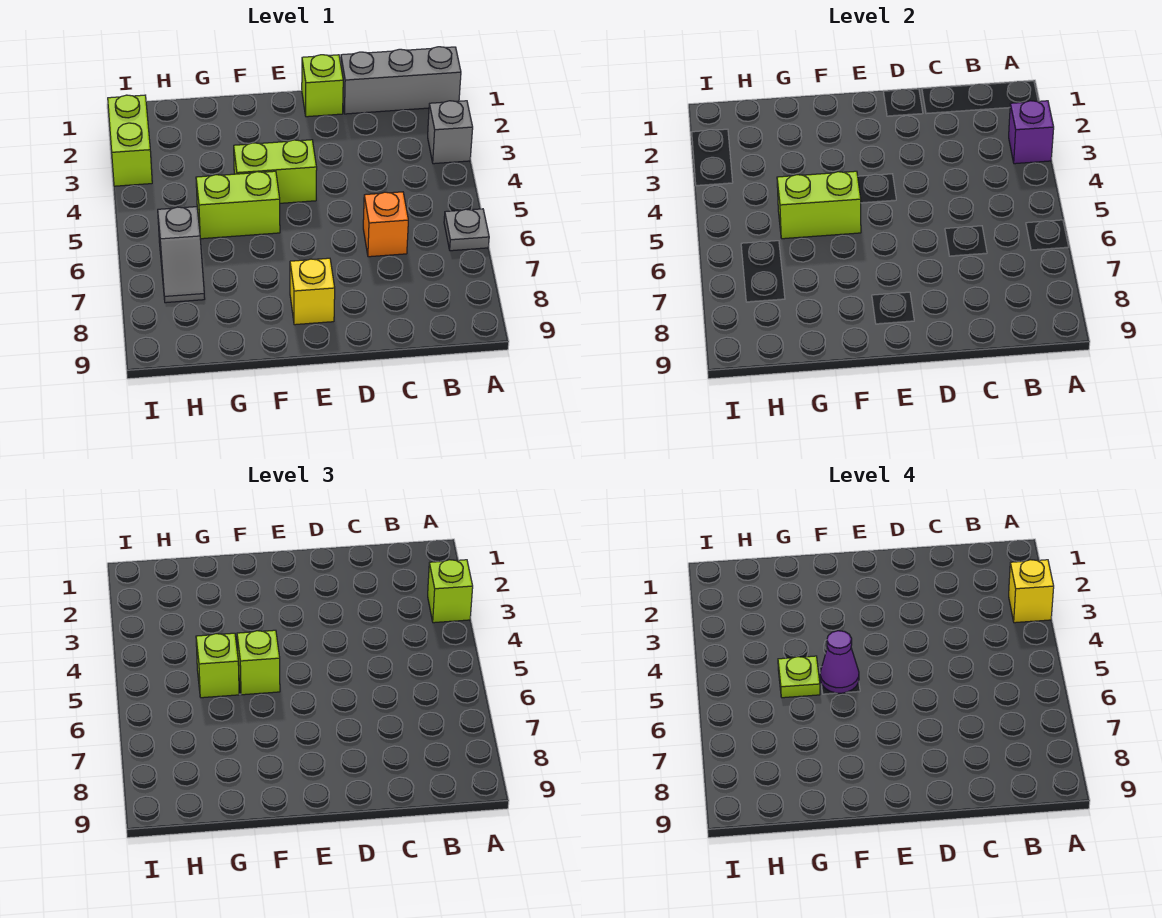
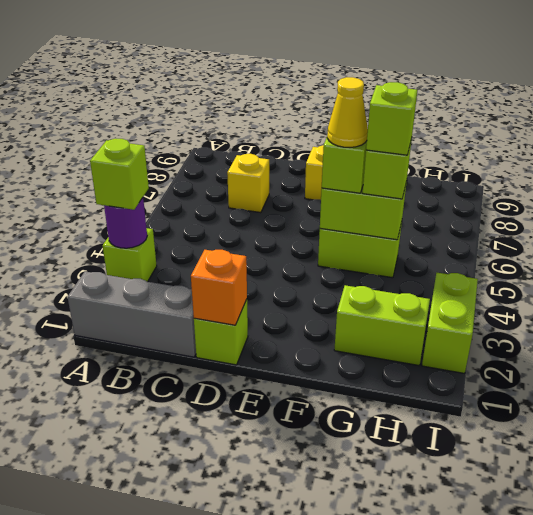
grey 1x1 brick [428,101,473,164] -> lime 1x1 brick [103,228,157,282]
purple 1x1 brick [1009,101,1054,164] -> purple 1x1 round brick [104,198,147,248]
yellow 1x1 brick [1009,560,1054,623] -> yellow 1x1 brick moved to [227,154,269,213]
grey 1x1 plate [444,209,489,251] -> none
orange 1x1 brick [363,192,408,257] -> orange 1x1 brick moved to [191,250,247,325]
lime 1x2 brick [234,140,317,203] -> lime 1x2 brick moved to [334,285,430,365]
purple 1x1 cone [820,631,859,693] -> yellow 1x1 cone [327,77,368,147]
lime 1x1 plate [778,656,820,698] -> lime 1x1 brick [366,82,417,155]
grey 1x2 slope [158,207,205,303] -> none

